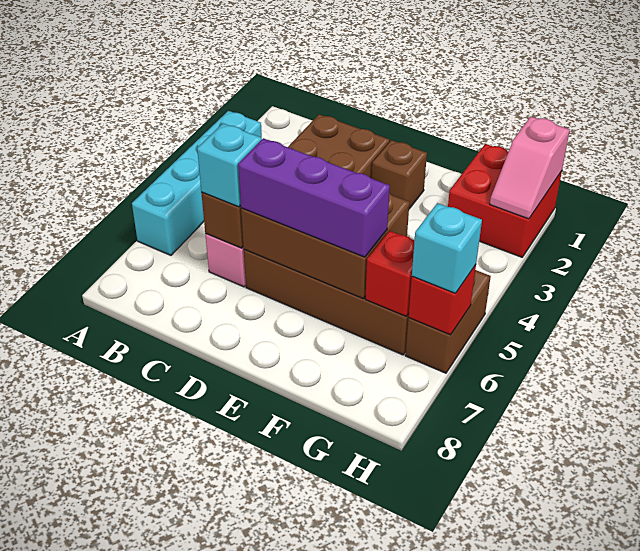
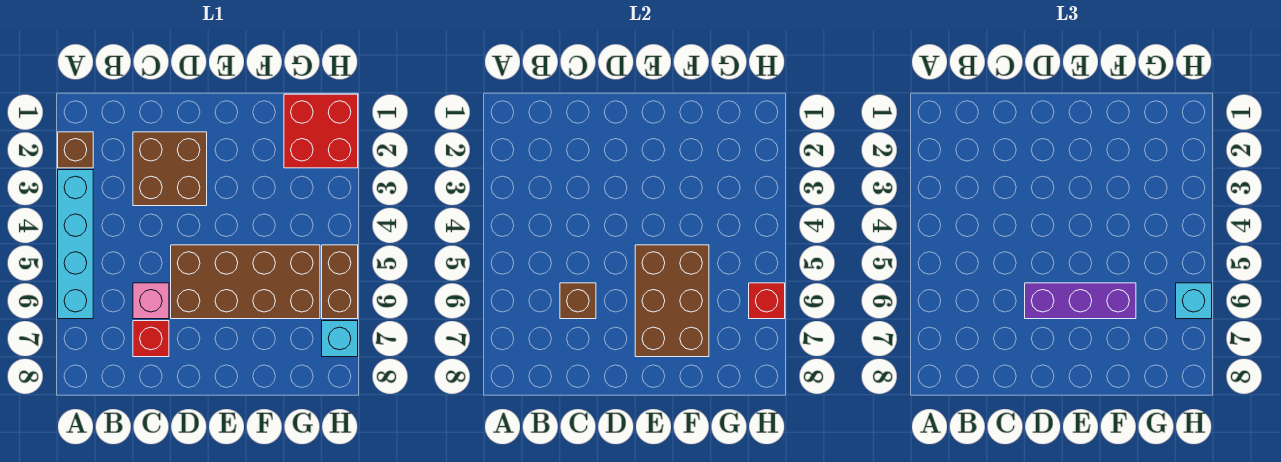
cyan 1x1 brick [197,123,261,207] -> cyan 1x1 brick moved to [322,321,358,357]
brown 2x3 brick [241,193,409,299] -> brown 2x3 brick turned to [635,245,709,357]
brown 1x1 brick [372,140,427,209] -> brown 1x1 brick moved to [58,132,93,168]
red 1x1 brick [365,231,415,316] -> red 1x1 brick moved to [133,321,169,357]
pink 1x2 slope [490,117,570,219] -> none

